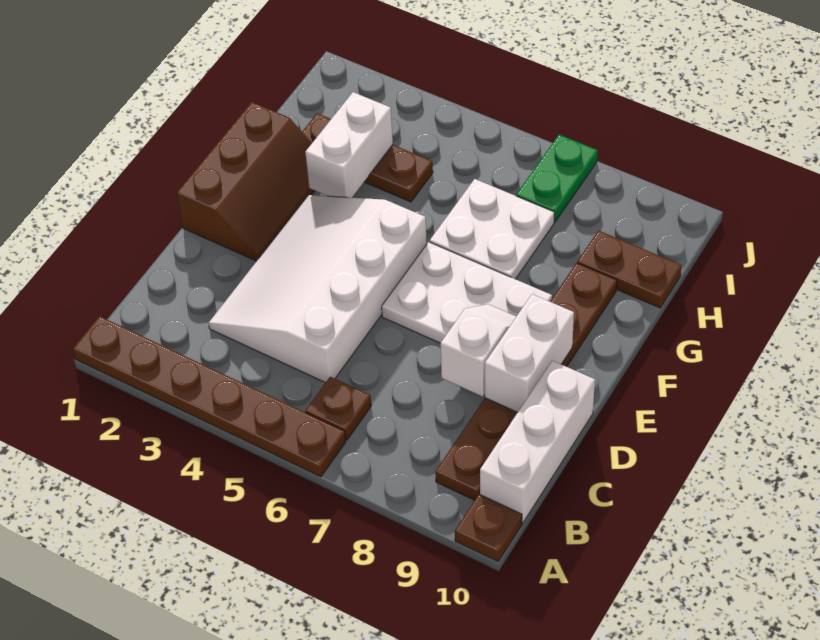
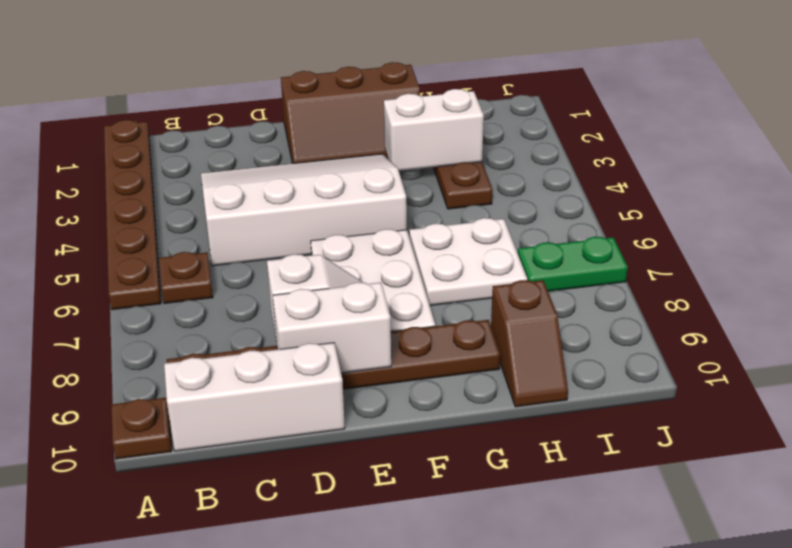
brown 1x2 plate [577,231,682,308] -> brown 1x2 slope [491,280,568,407]

